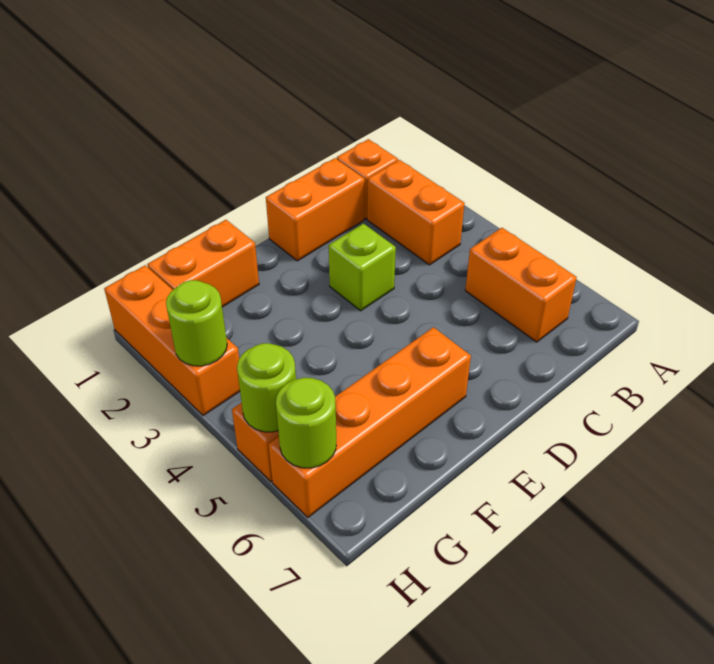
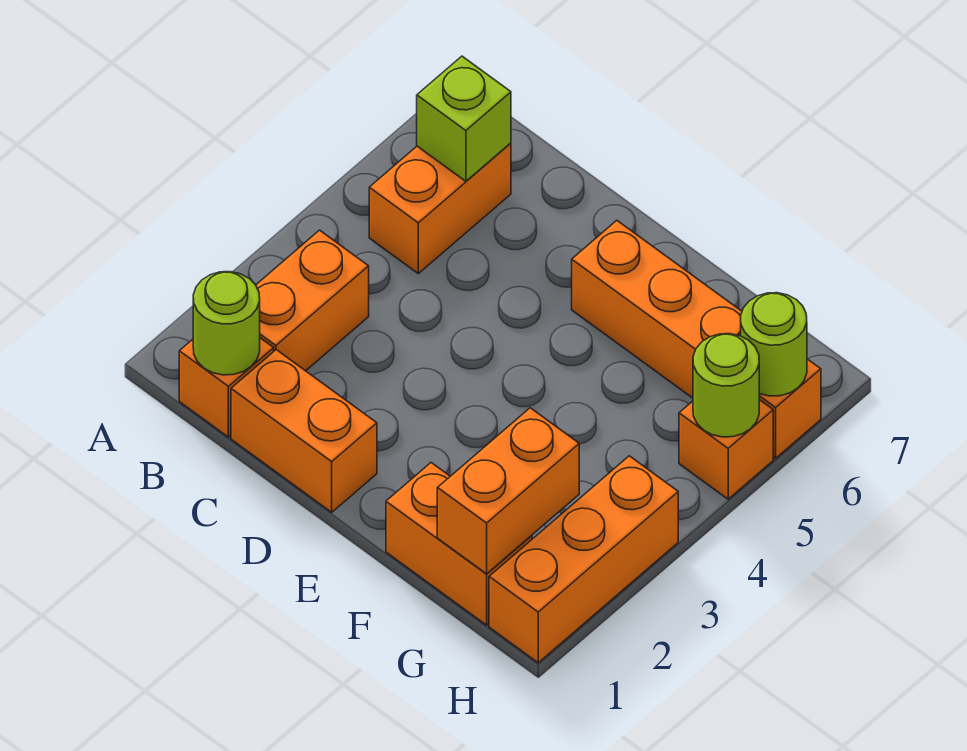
lime 1x1 brick [329,224,396,311] -> lime 1x1 brick moved to [417,56,511,181]
none -> orange 1x2 brick [437,408,579,574]
lime 1x1 round brick [166,280,227,366] -> lime 1x1 round brick moved to [193,272,260,375]

